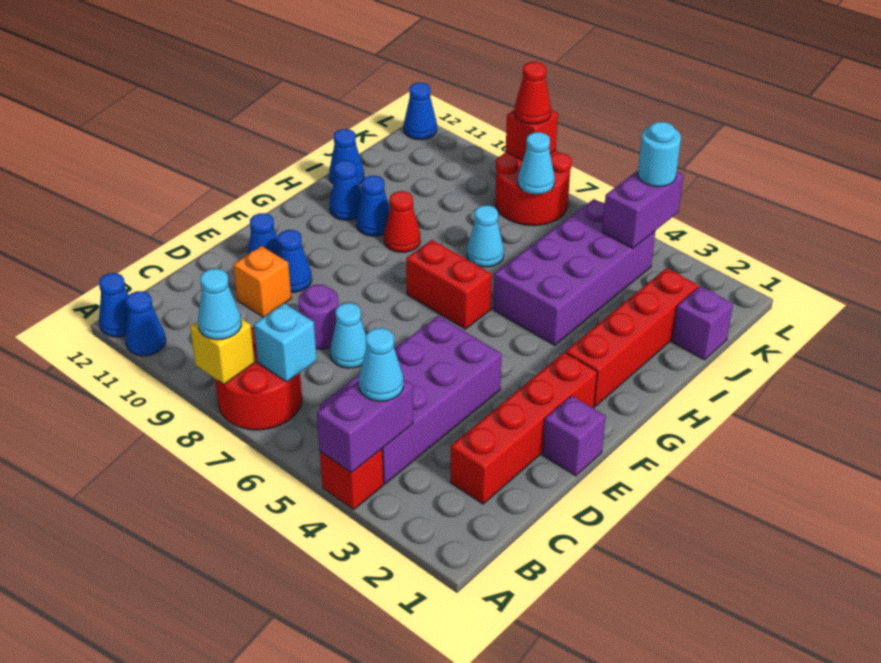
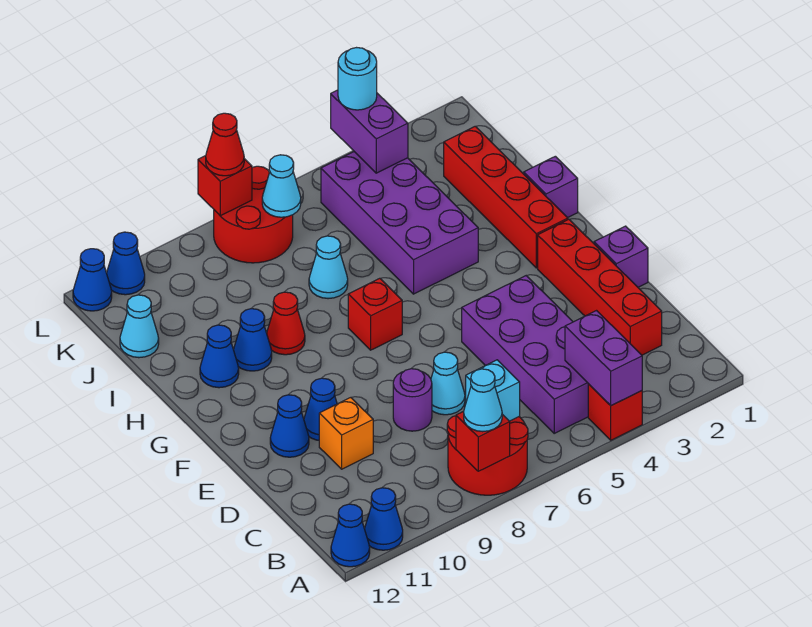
yellow 1x1 brick [190,318,255,384] -> red 1x1 brick [456,411,510,471]
cyan 1x1 cone [359,328,403,401] -> cyan 1x1 cone moved to [120,295,159,358]
red 1x2 brick [406,240,492,329] -> red 1x1 brick [348,278,402,350]
blue 1x1 cone [329,129,364,184] -> blue 1x1 cone moved to [107,232,145,295]
purple 1x1 brick [672,286,733,360] -> purple 1x1 brick moved to [524,156,578,218]

